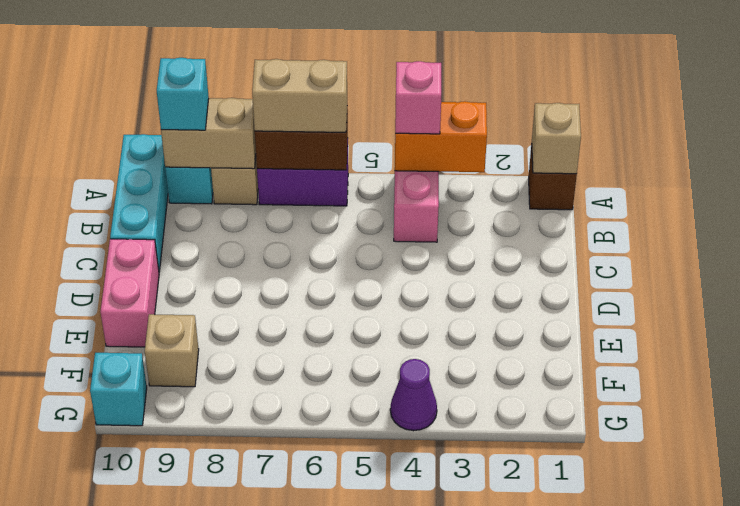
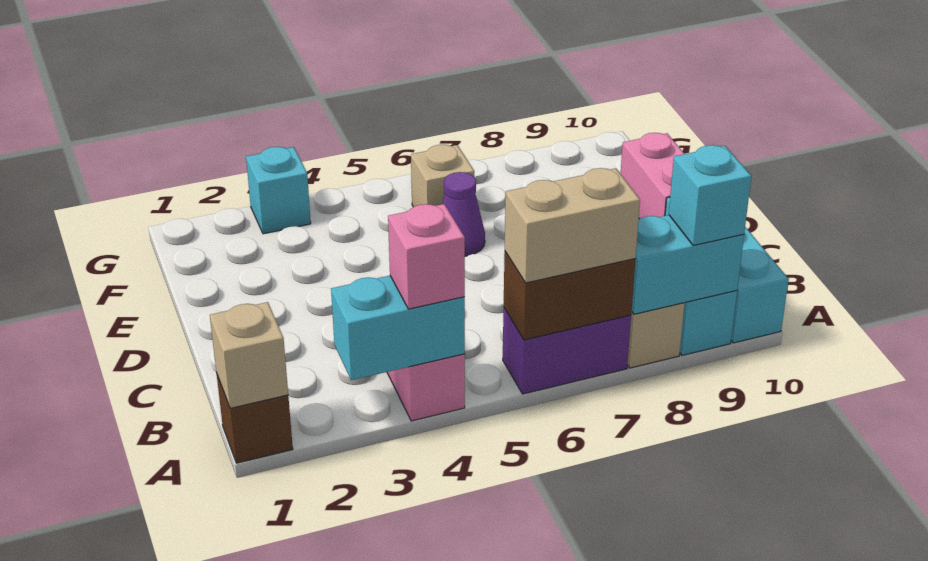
orange 1x2 brick [395,101,487,172] -> cyan 1x2 brick [331,276,465,380]
tan 1x2 brick [161,98,256,169] -> cyan 1x2 brick [632,215,744,314]
tan 1x1 brick [145,314,199,387] -> tan 1x1 brick moved to [411,144,474,207]
purple 1x1 cone [390,359,437,431] -> purple 1x1 cone moved to [442,172,485,256]
cyan 1x1 brick [90,353,147,426] -> cyan 1x1 brick moved to [246,147,311,234]

